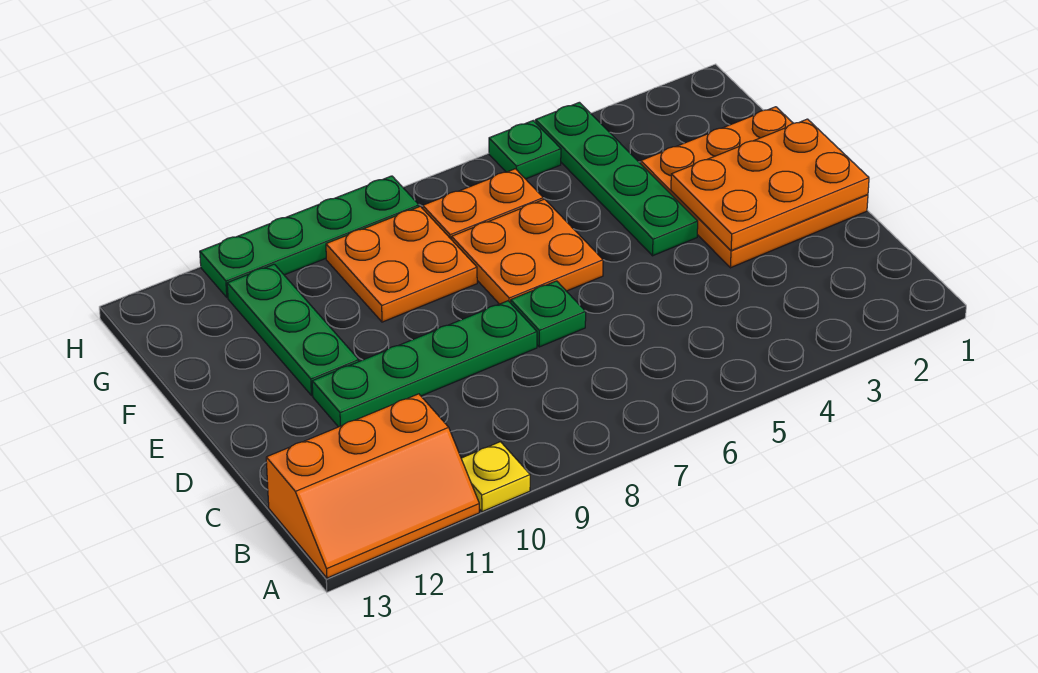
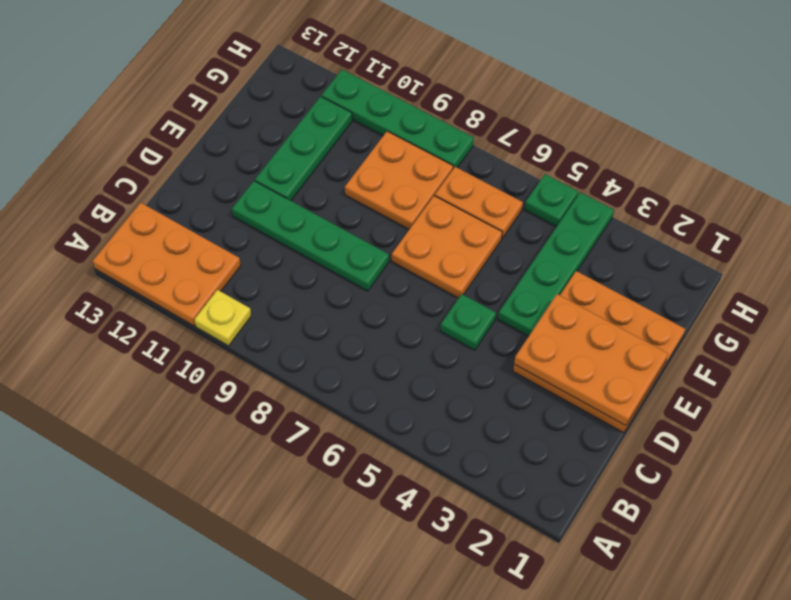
orange 2x3 slope [266,394,479,578] -> orange 2x3 plate [93,203,241,326]
green 1x1 plate [511,281,586,347] -> green 1x1 plate moved to [441,294,496,350]

